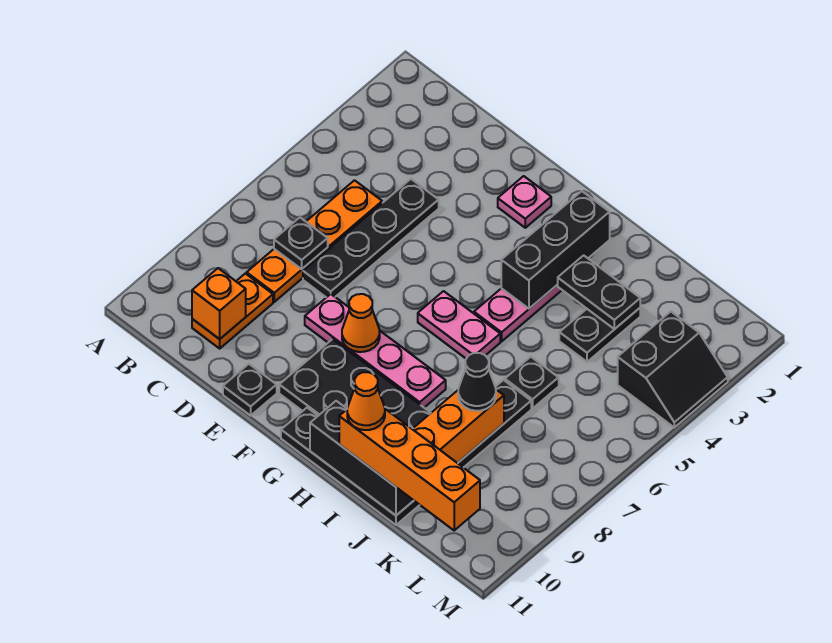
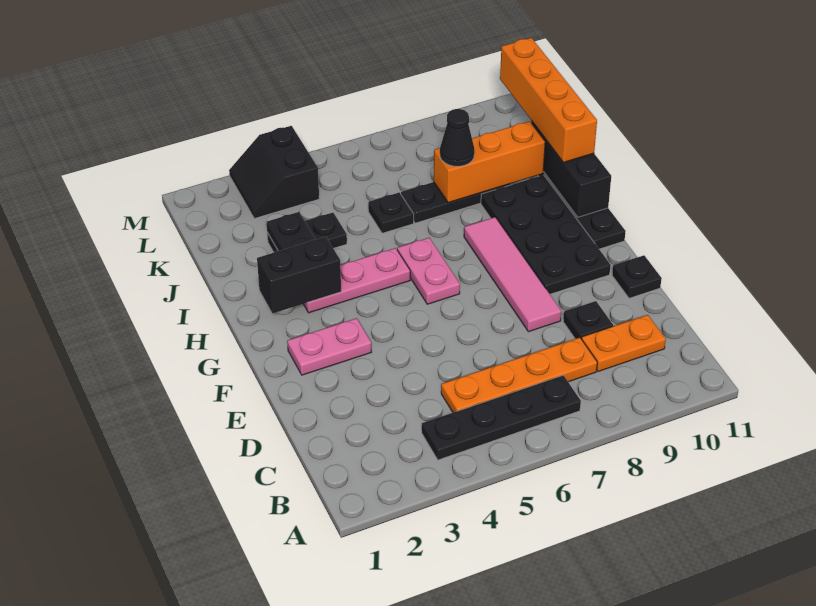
black 1x1 plate [274,218,328,269] -> black 1x1 plate moved to [563,301,613,339]
orange 1x1 brick [192,268,246,339] -> none
black 1x4 plate [303,179,439,297] -> black 1x4 plate moved to [422,375,581,460]
pink 1x4 plate [305,294,446,408] -> pink 1x4 tile [464,217,561,332]
pink 1x1 plate [498,176,551,228] -> pink 1x2 plate [287,318,371,375]
orange 1x1 cone [342,294,380,352] -> none
black 1x3 brick [501,191,610,309] -> black 1x2 brick [257,237,341,313]
orange 1x1 cone [347,372,385,430] -> none
black 2x2 slope [618,312,728,427] -> black 2x2 slope turned to [229,126,319,219]

